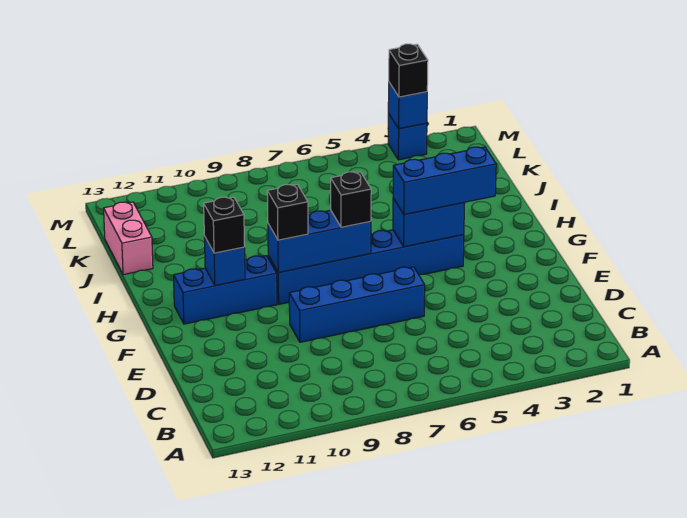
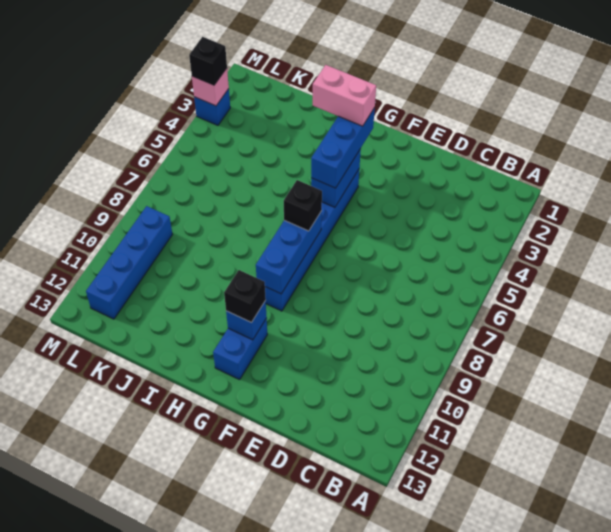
blue 1x4 brick [289,267,425,342] -> blue 1x4 brick moved to [86,206,172,319]
black 1x1 brick [267,184,308,240] -> none
blue 1x3 brick [173,256,277,324] -> blue 1x2 brick [213,318,267,380]
pink 1x2 brick [104,202,153,275] -> pink 1x2 brick moved to [313,65,376,126]
blue 1x1 brick [388,83,427,129] -> pink 1x1 brick [192,68,229,106]

